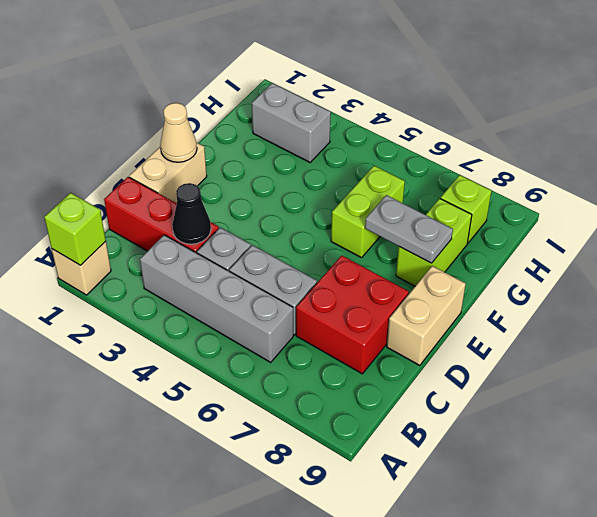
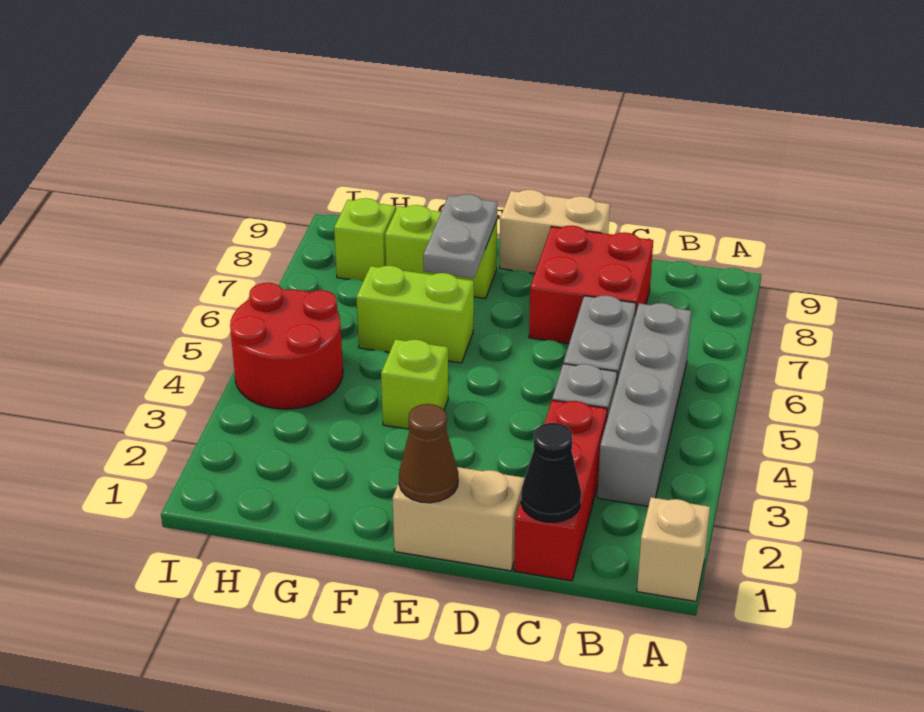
lime 1x1 brick [44,193,106,265] -> lime 1x1 brick moved to [381,339,448,429]
black 1x1 cone [172,183,211,244] -> black 1x1 cone moved to [521,423,581,523]
tan 1x1 cone [160,103,197,162] -> brown 1x1 cone [399,404,458,503]
grey 1x2 brick [252,83,331,162] -> none
none -> red 2x2 round brick [230,283,343,409]

